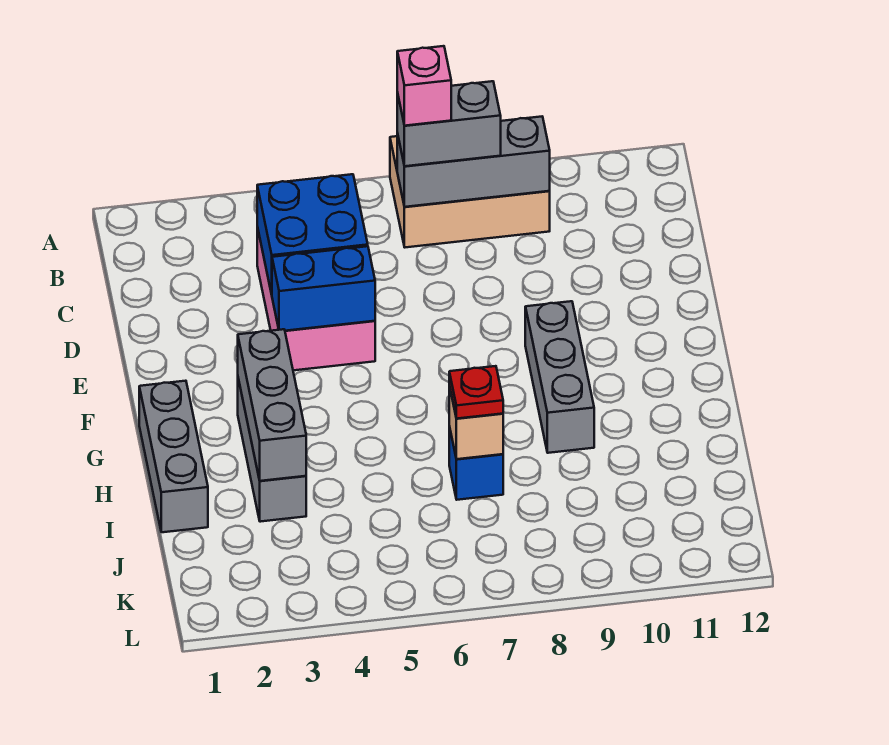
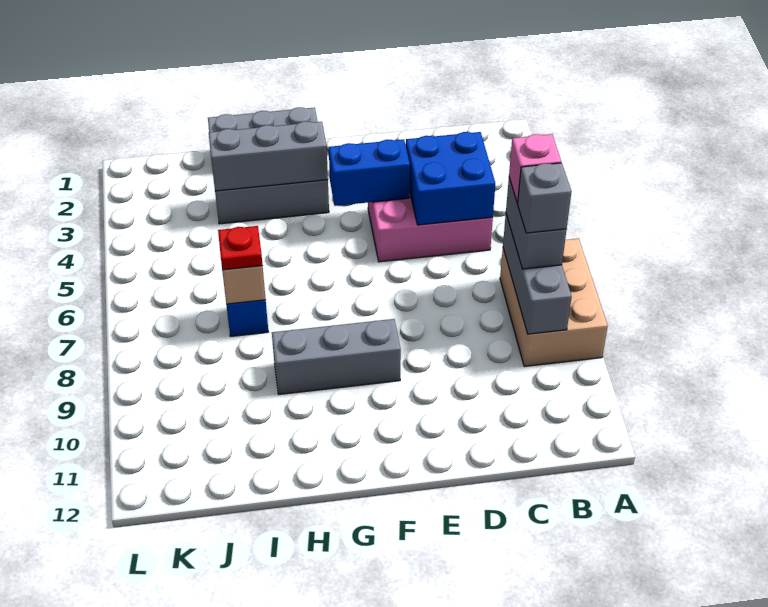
none -> grey 1x1 brick [518,163,572,233]
blue 1x2 brick [272,246,375,331] -> blue 1x2 brick turned to [329,139,410,206]

